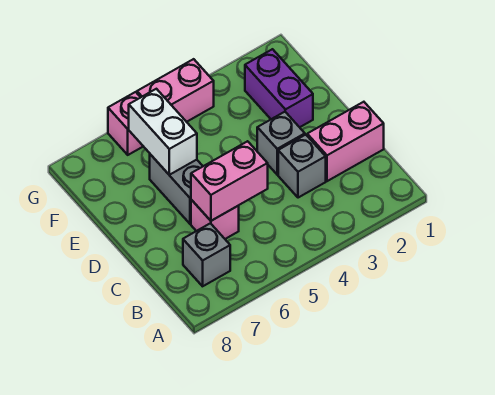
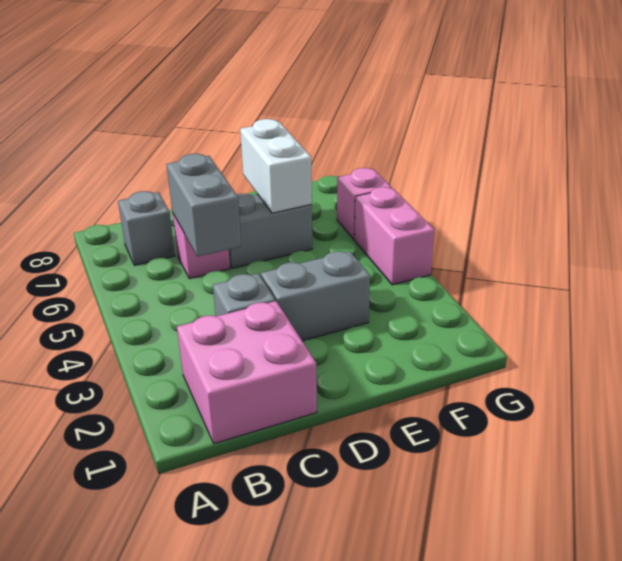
pink 1x2 brick [307,102,384,181] -> pink 2x2 brick [177,301,317,444]
pink 1x2 brick [191,141,268,221] -> grey 1x2 brick [167,154,241,257]
grey 1x1 brick [257,112,305,175] -> grey 1x2 brick [261,251,370,341]
purple 1x2 brick [245,49,313,127] -> none
white 1x2 brick [129,89,197,175] -> white 1x2 brick turned to [240,119,312,213]

